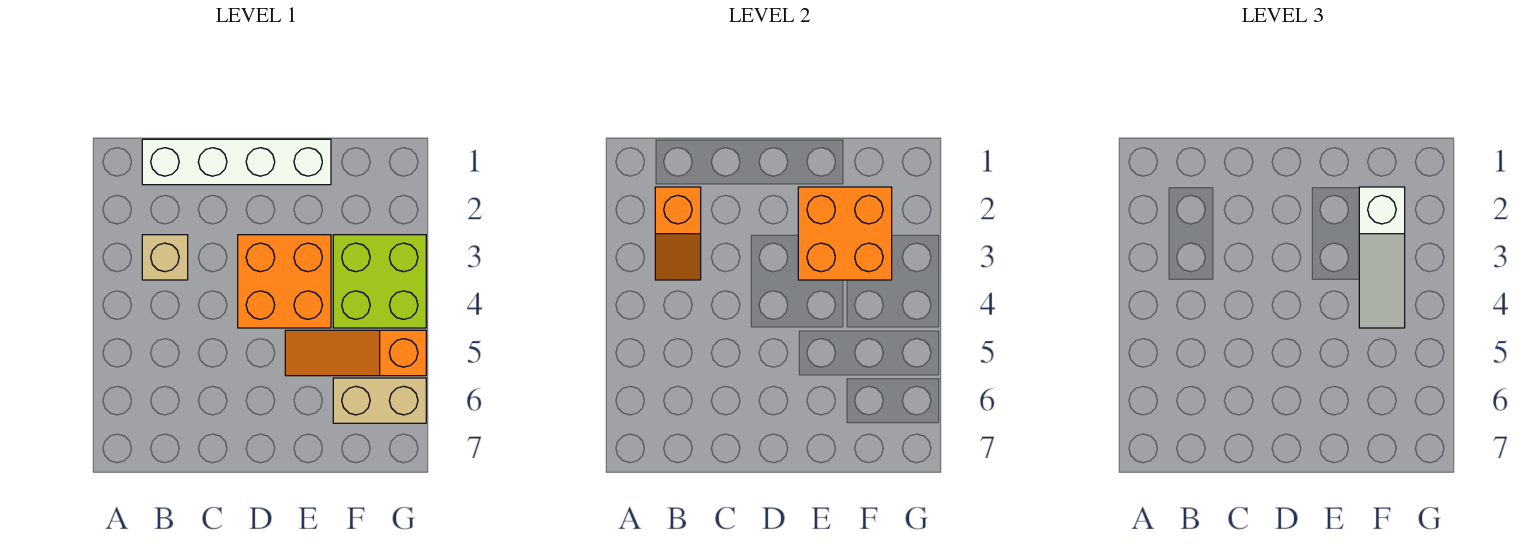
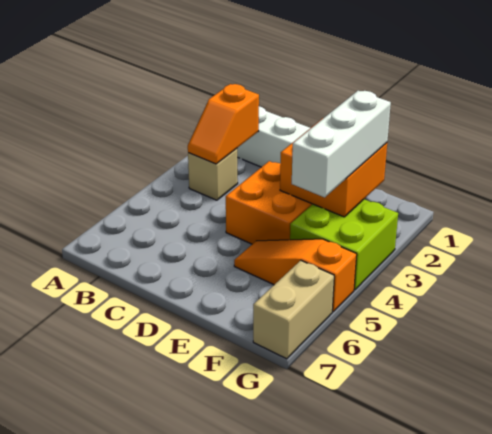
white 1x3 slope [1359,187,1405,328] -> white 1x3 brick [292,91,391,197]
tan 1x2 brick [333,378,426,423] -> tan 1x2 brick turned to [253,260,334,359]

